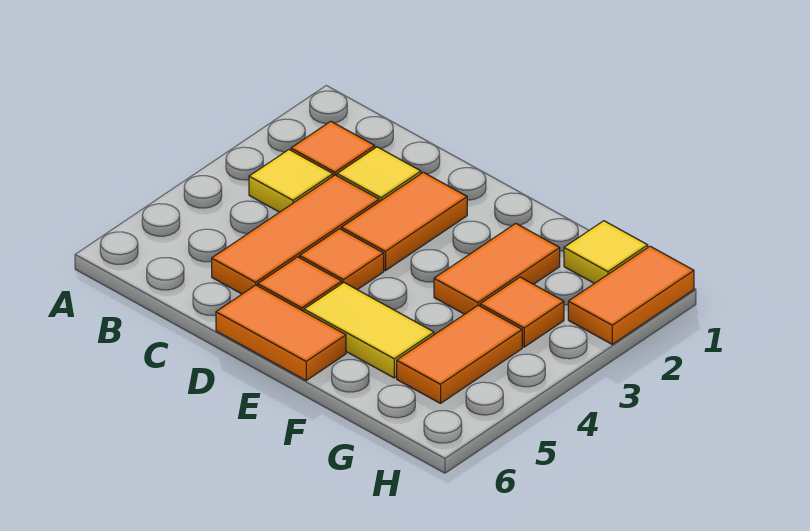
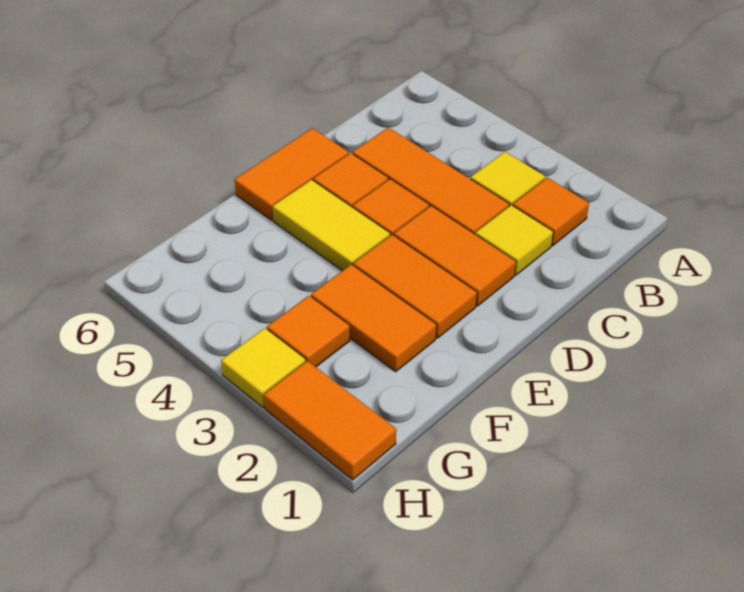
yellow 1x2 tile [304,283,434,378] -> yellow 1x2 tile turned to [273,180,390,271]
yellow 1x1 tile [564,221,648,283] -> yellow 1x1 tile moved to [221,328,305,408]
orange 1x2 tile [397,305,522,403] -> orange 1x2 tile moved to [353,235,477,338]

